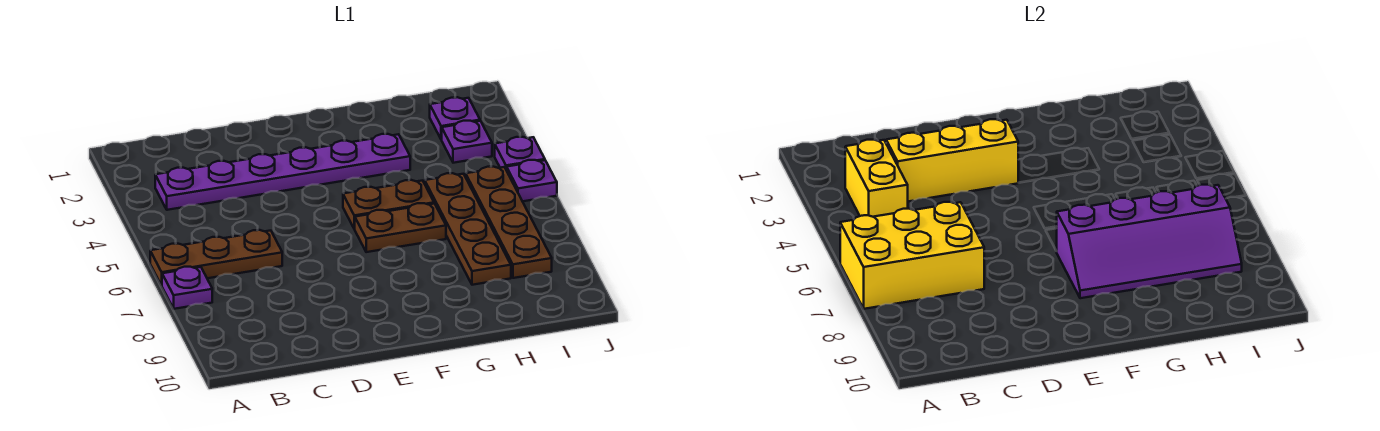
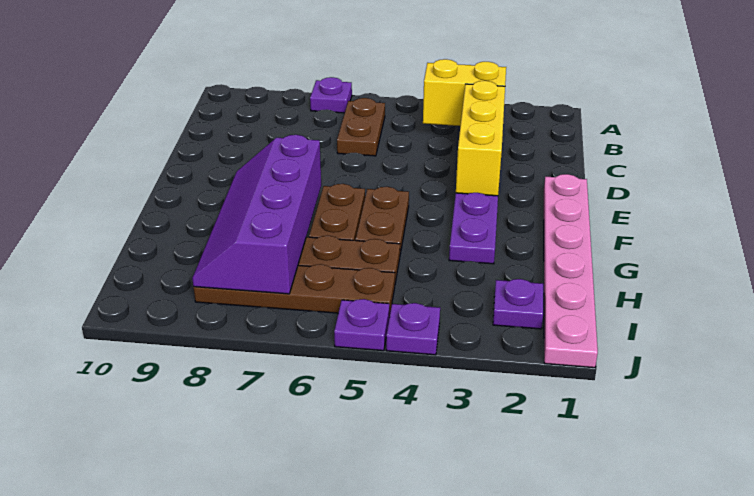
brown 1x3 plate [150,230,282,285] -> brown 1x2 plate [337,98,385,156]
yellow 2x3 brick [840,202,984,309] -> none
none -> pink 1x6 plate [544,174,598,368]
purple 1x1 plate [442,121,492,163] -> none

